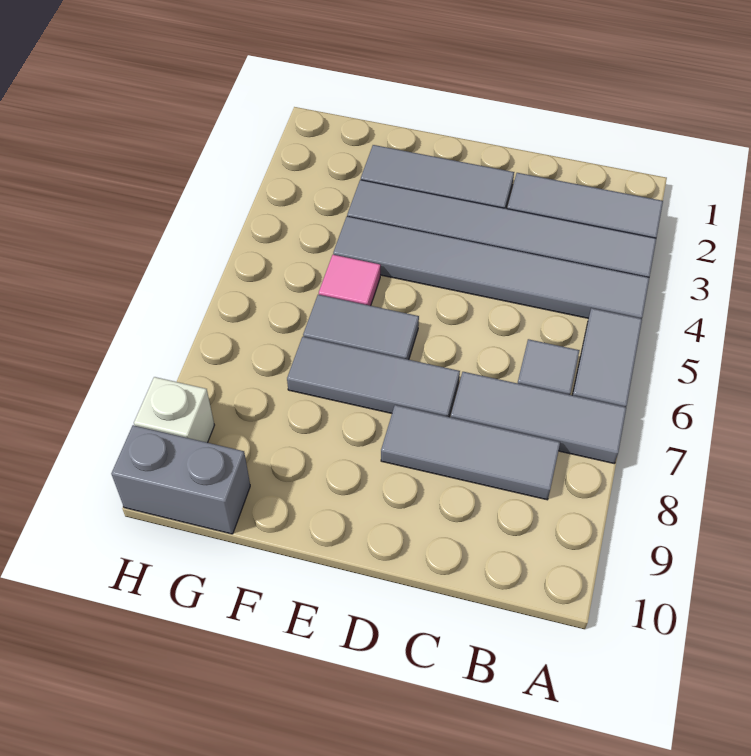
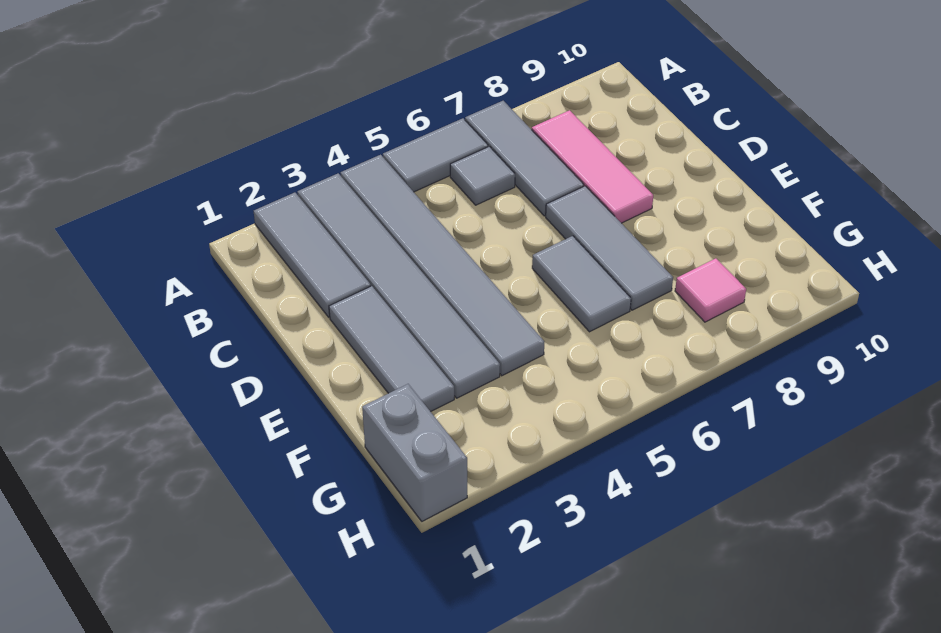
grey 1x3 tile [381,405,560,500] -> pink 1x3 tile [532,110,653,223]
pink 1x1 tile [319,255,381,306] -> pink 1x1 tile moved to [675,258,746,322]
grey 1x2 brick [111,425,250,534] -> grey 1x2 brick moved to [362,384,467,521]
white 1x1 brick [134,377,214,443] -> none

